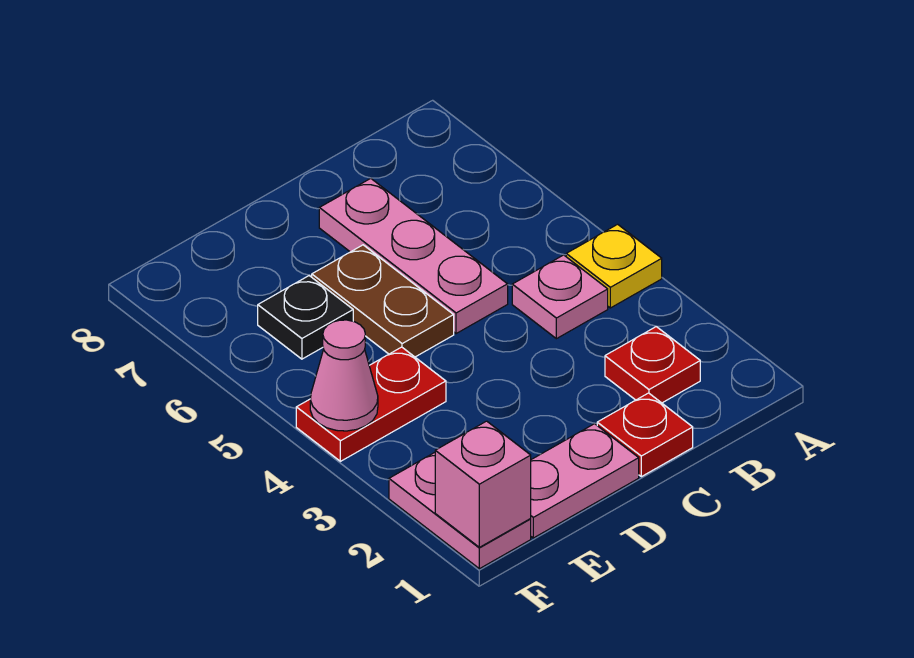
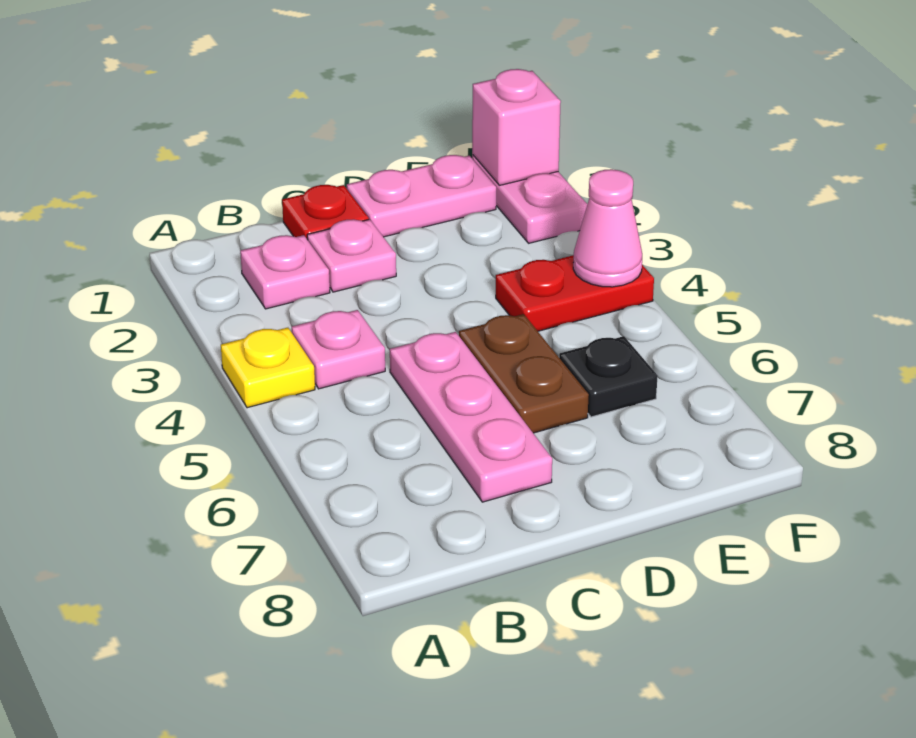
red 1x1 plate [605,327,700,403] -> pink 1x1 plate [240,235,330,309]
none -> pink 1x1 plate [307,219,396,292]

